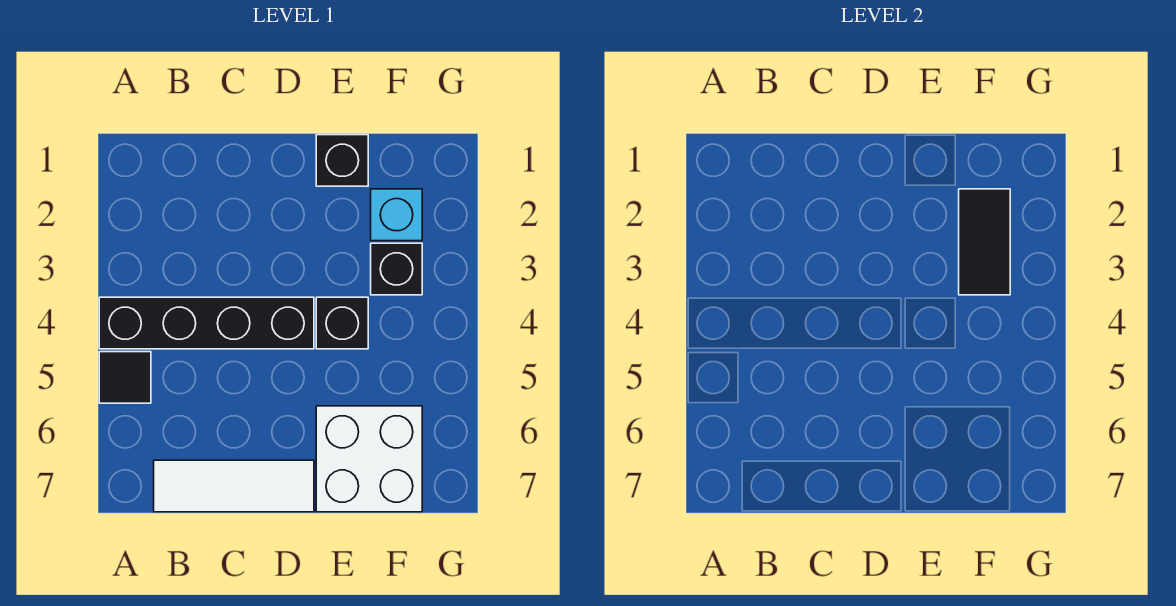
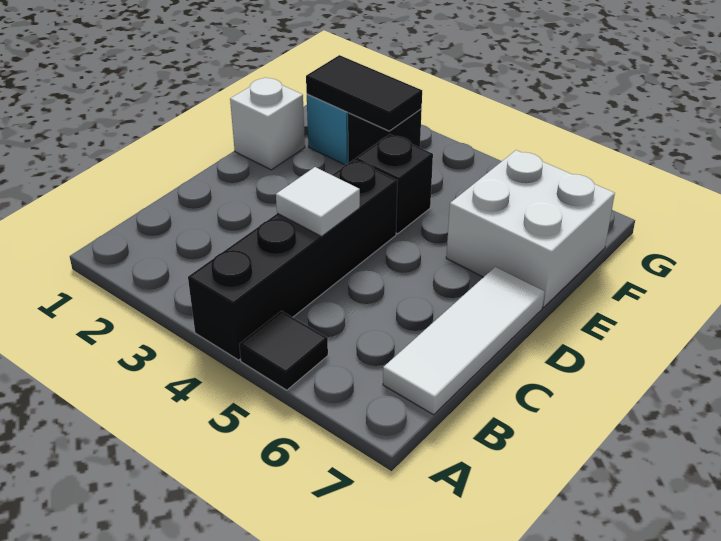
none -> white 1x1 tile [276,167,360,236]
black 1x1 brick [316,135,368,186] -> white 1x1 brick [230,78,305,170]

